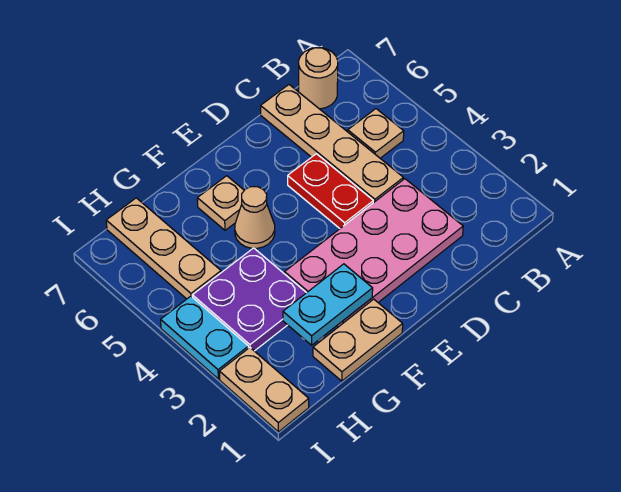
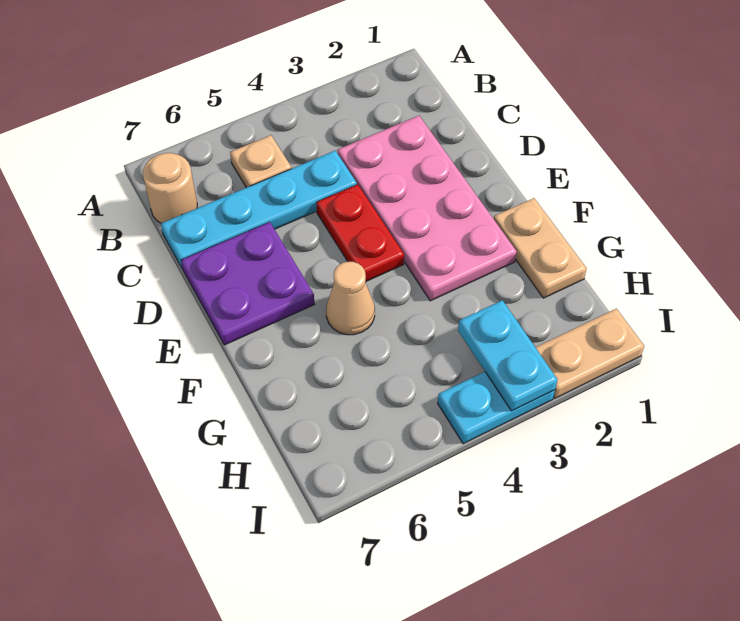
tan 1x4 plate [261,85,403,203] -> cyan 1x4 plate [161,151,357,269]
red 1x2 plate [288,154,373,228] -> red 1x2 plate turned to [316,184,404,281]
cyan 1x2 plate [283,264,373,345] -> cyan 1x2 plate moved to [458,300,557,411]
tan 1x1 plate [197,176,244,230] -> none
purple 2x2 plate [192,248,306,351] -> purple 2x2 plate moved to [181,222,315,345]
tan 1x3 plate [106,198,221,299] -> none

